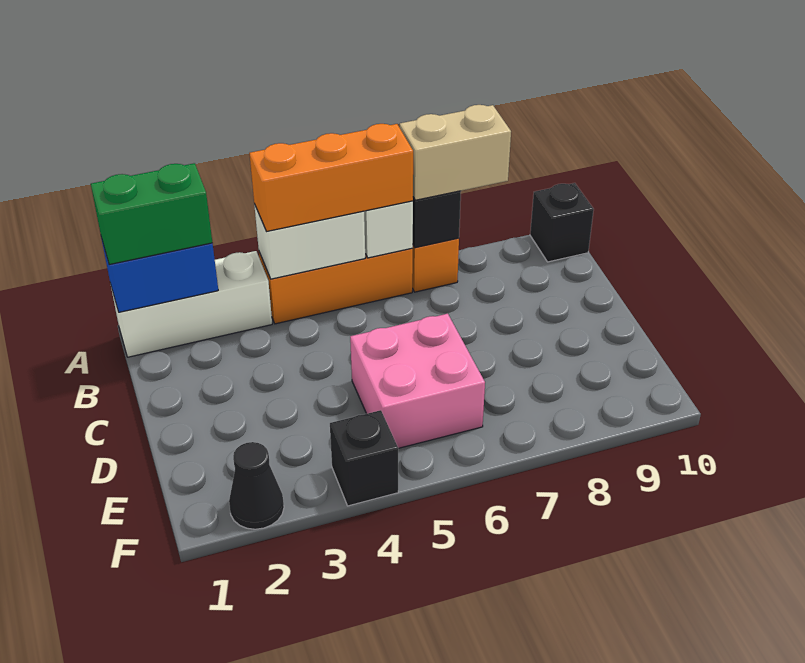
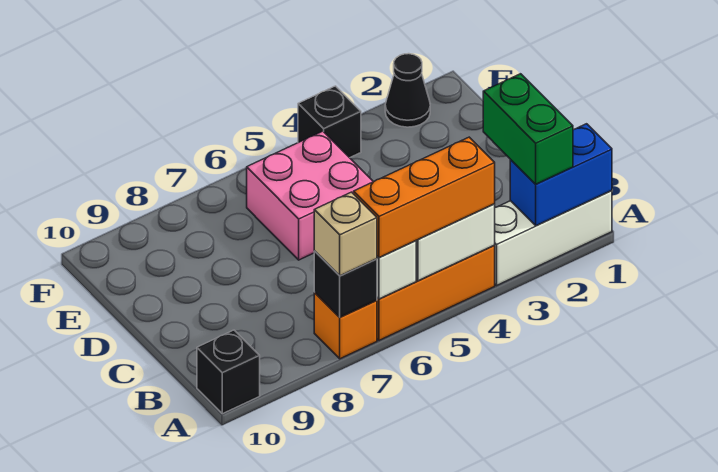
green 1x2 brick [91,163,212,265] -> green 1x2 brick turned to [483,74,573,184]
tan 1x2 brick [400,105,511,200] -> tan 1x1 brick [314,192,377,276]

